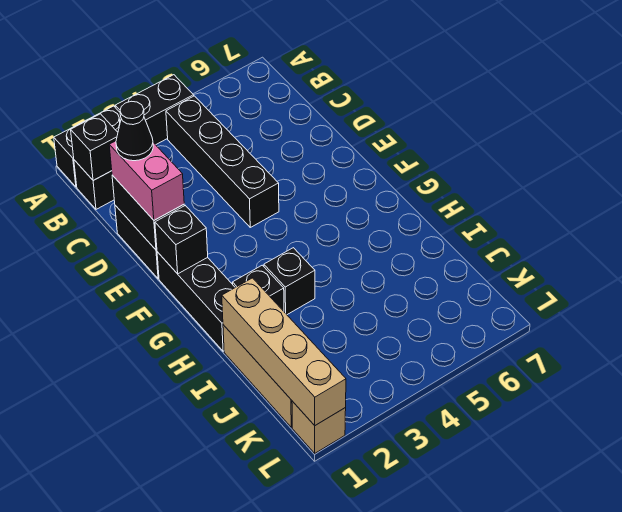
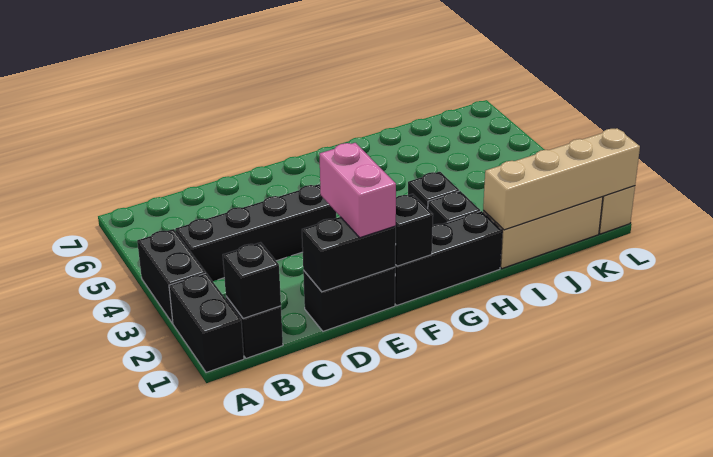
pink 1x2 brick [109,141,184,220] -> pink 1x2 brick turned to [319,143,396,238]
black 1x1 cone [116,101,153,161] -> none

